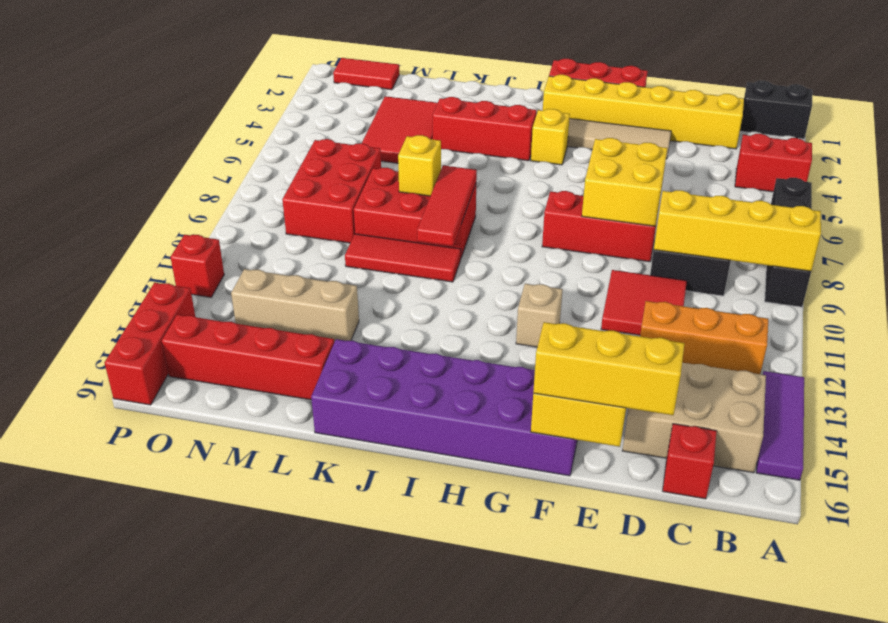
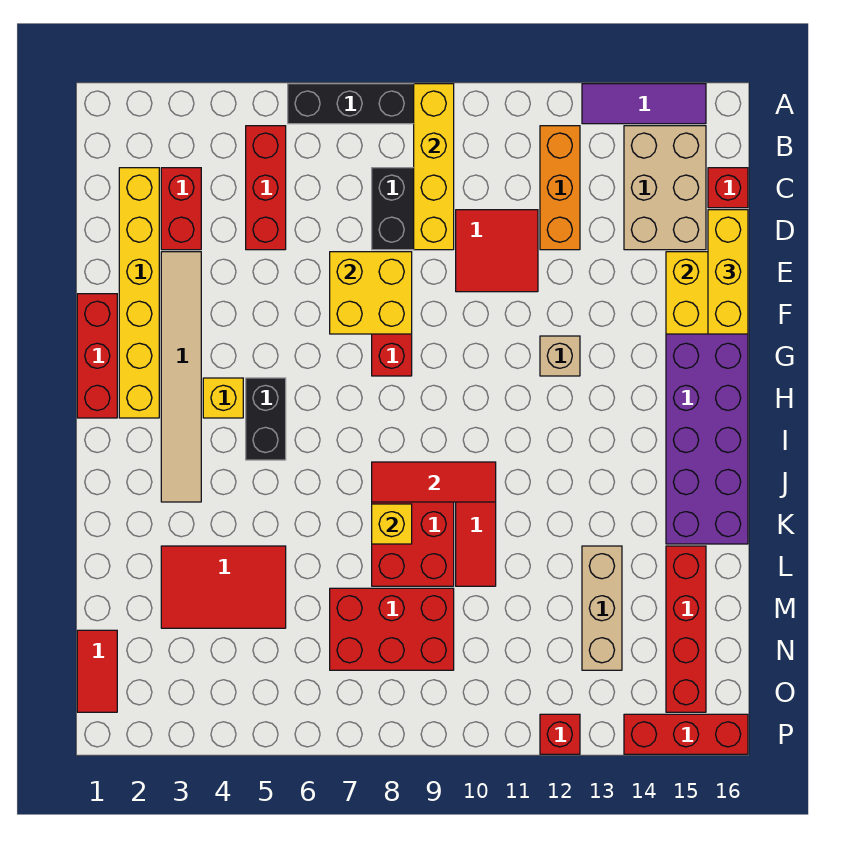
black 1x2 brick [740,81,812,139] -> black 1x2 brick moved to [246,378,286,460]
red 1x2 brick [735,134,812,192] -> red 1x2 brick moved to [161,168,201,250]
red 1x3 brick [433,97,536,161] -> red 1x3 brick moved to [246,126,286,250]

